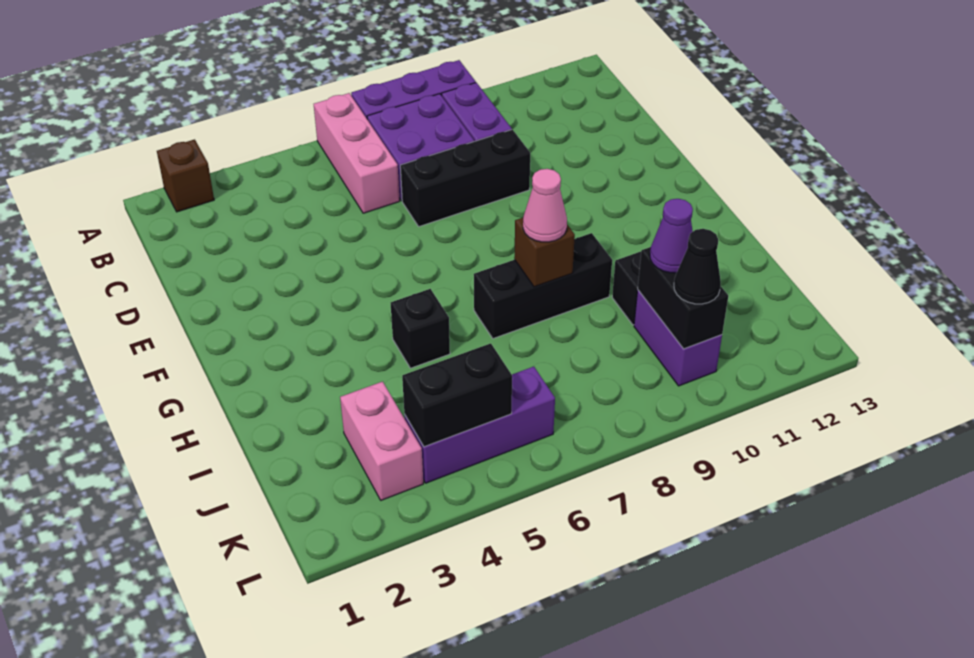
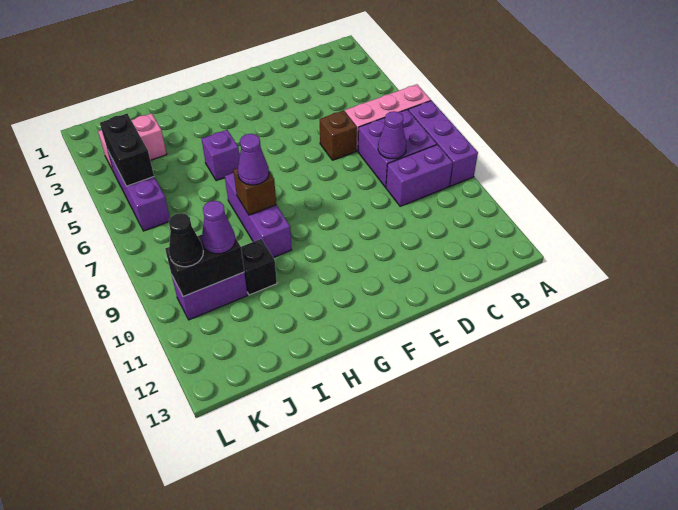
brown 1x1 brick [157,139,214,212] -> brown 1x1 brick moved to [320,110,357,160]
none -> purple 1x1 cone [378,111,407,159]
black 1x3 brick [400,130,530,226] -> none
black 1x1 brick [391,289,450,368] -> purple 1x1 brick [202,130,240,181]
black 1x3 brick [474,233,612,339] -> purple 1x3 brick [225,173,292,258]
pink 1x1 cone [523,169,567,242] -> purple 1x1 cone [238,134,269,185]

